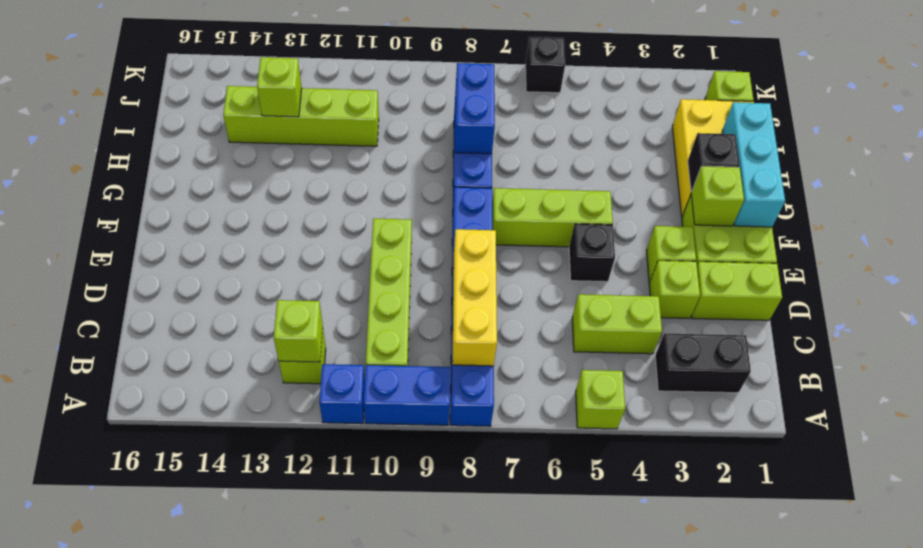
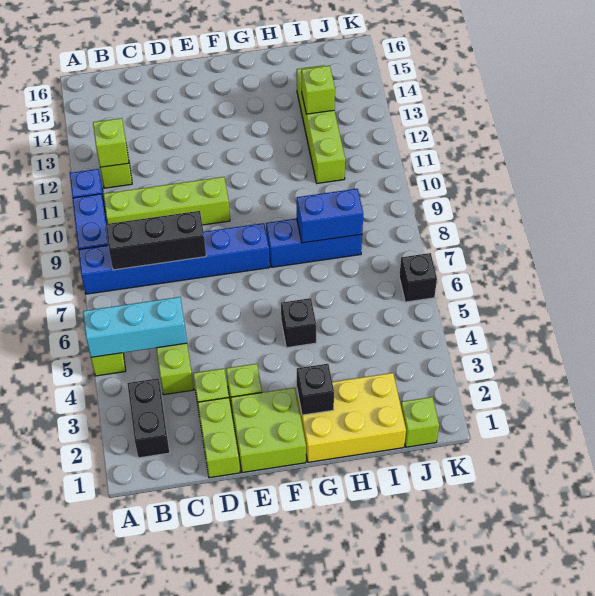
yellow 1x3 brick [452,229,497,366] -> black 1x3 brick [106,211,206,270]
black 1x1 brick [569,224,615,282] -> black 1x1 brick moved to [281,298,316,348]
cyan 1x3 brick [722,102,785,227] -> cyan 1x3 brick moved to [83,297,187,357]
lime 1x1 brick [691,166,744,226] -> none
lime 1x3 brick [492,188,613,247] -> none

